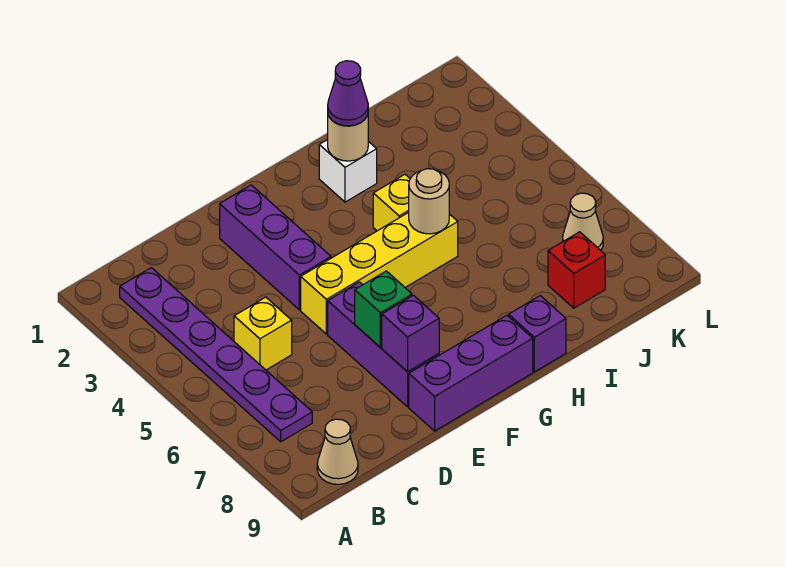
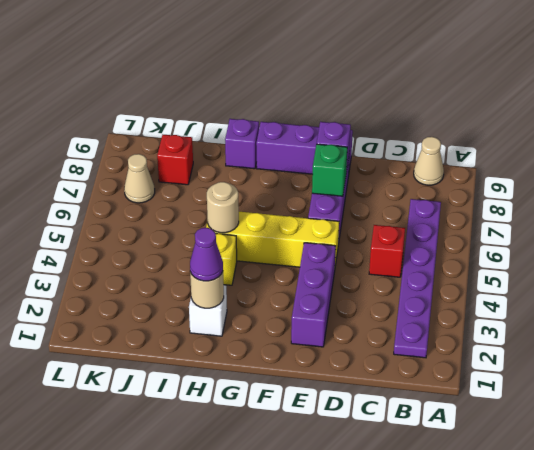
yellow 1x1 brick [234,297,292,370] -> red 1x1 brick [369,225,405,277]

